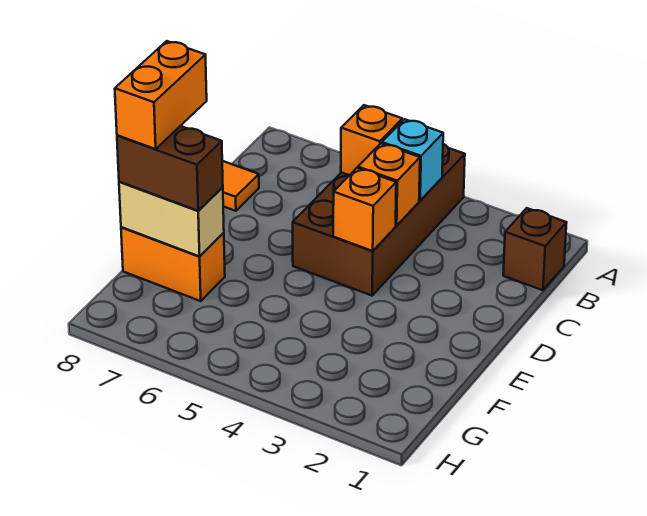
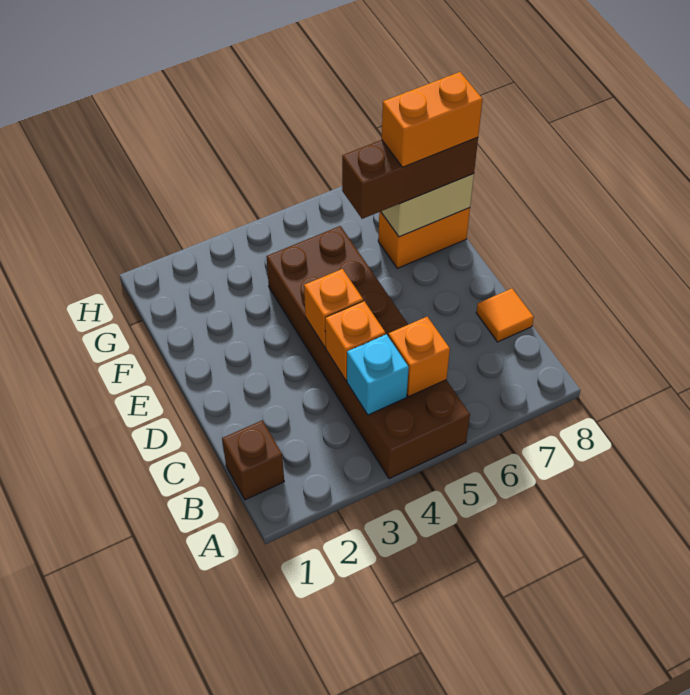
brown 2x4 brick [293,144,465,296] -> brown 2x6 brick [266,226,470,479]
orange 1x2 brick [115,41,207,149] -> orange 1x2 brick turned to [382,72,483,167]
brown 1x2 brick [117,126,223,211] -> brown 1x3 brick [342,138,478,219]

